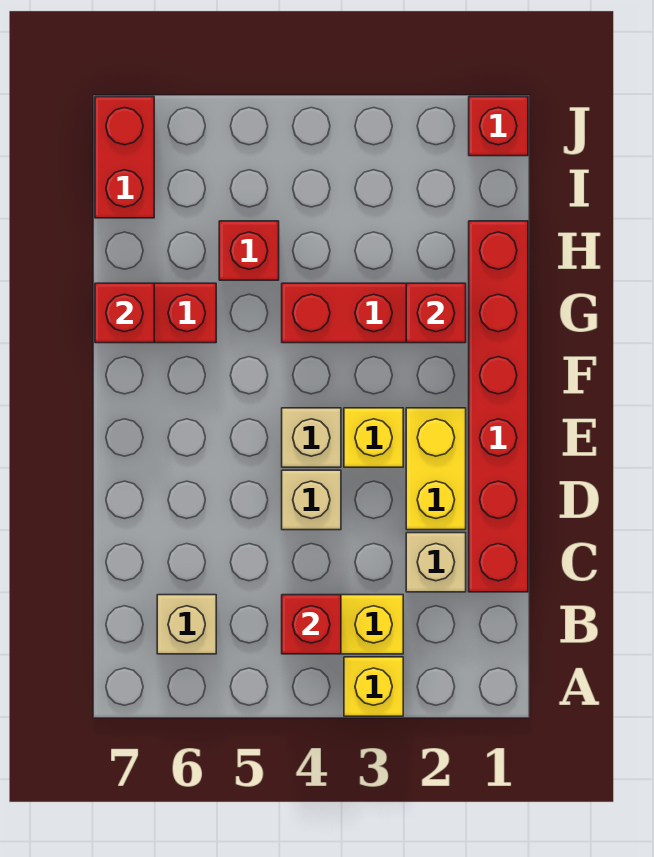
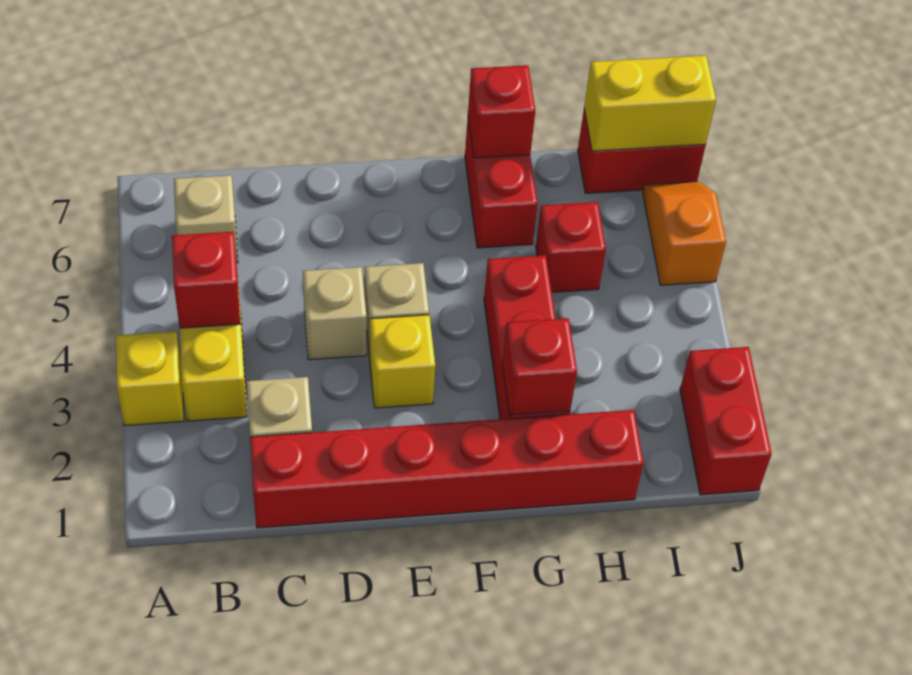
yellow 1x2 brick [406,408,466,530] -> yellow 1x2 brick moved to [584,55,716,151]
red 1x1 brick [469,97,528,156] -> red 1x2 brick [680,347,772,495]
none -> orange 1x2 slope [643,181,726,285]

